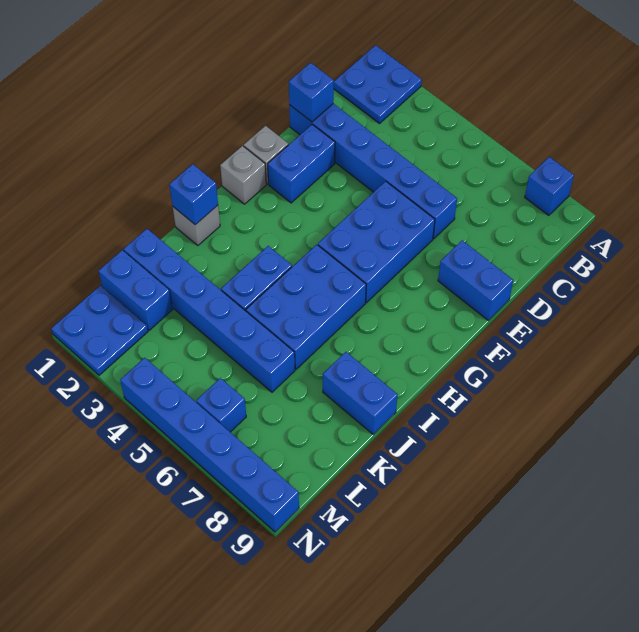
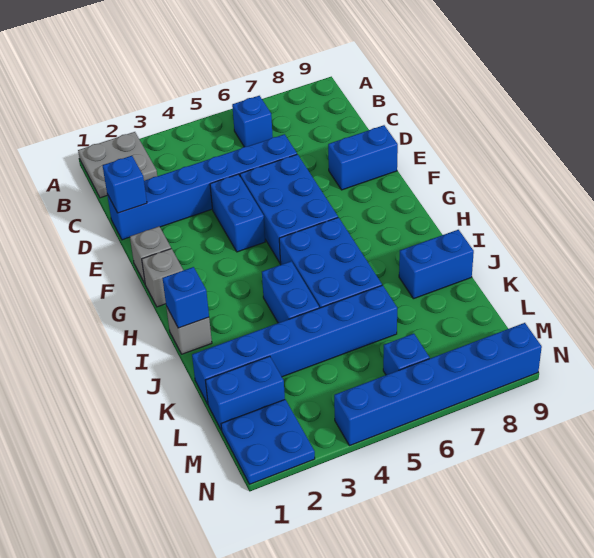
blue 2x2 plate [334,45,422,124] -> grey 2x2 plate [78,132,157,198]
blue 1x1 brick [525,157,574,215] -> blue 1x1 brick moved to [232,96,273,147]
blue 1x2 brick [268,124,335,203] -> blue 1x2 brick moved to [210,174,265,252]

